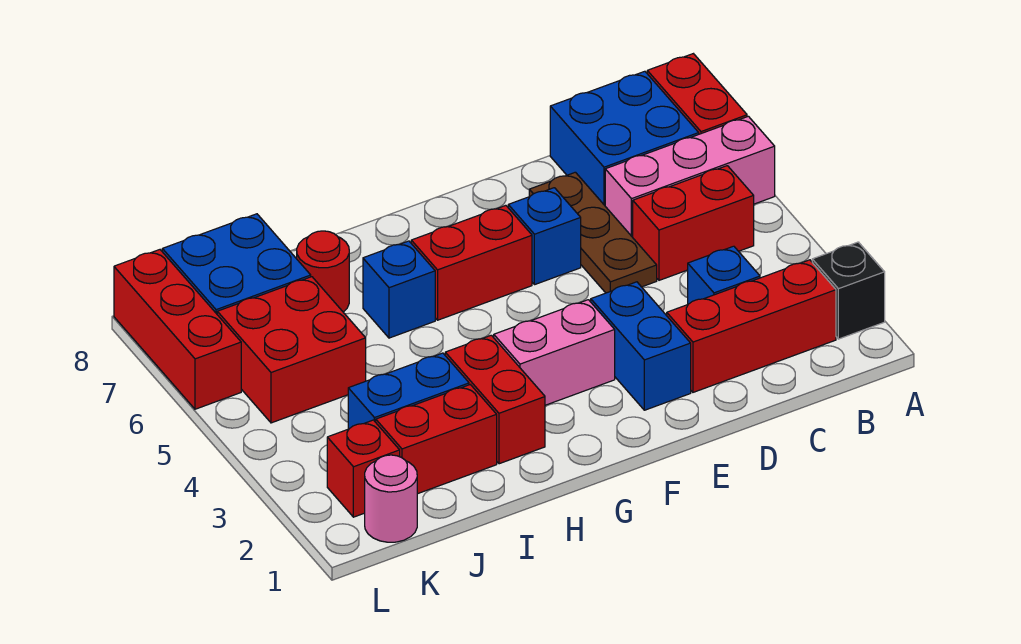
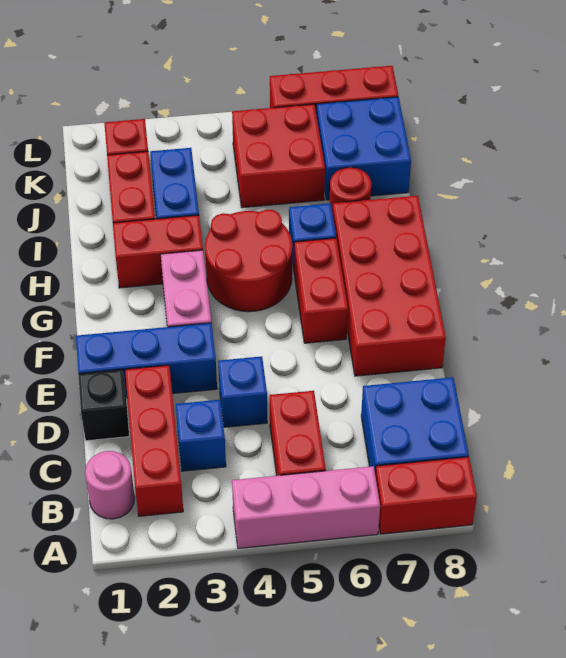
black 1x1 brick [812,242,885,339] -> black 1x1 brick moved to [78,370,129,441]
pink 1x3 brick [605,116,775,237] -> pink 1x3 brick turned to [232,466,380,548]
brown 1x3 plate [529,172,657,293] -> none
blue 1x2 brick [591,282,691,410] -> blue 1x3 brick [76,323,217,398]
blue 1x1 brick [508,188,581,285] -> blue 1x1 brick moved to [218,356,267,427]
none -> red 2x4 brick [333,196,446,376]
none -> red 2x2 round brick [205,209,292,312]
pink 1x1 round brick [365,455,417,542] -> pink 1x1 round brick moved to [85,451,135,519]

